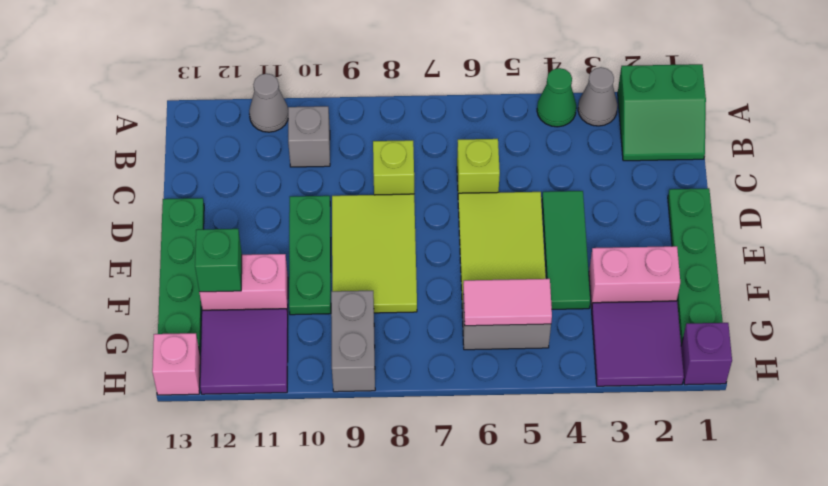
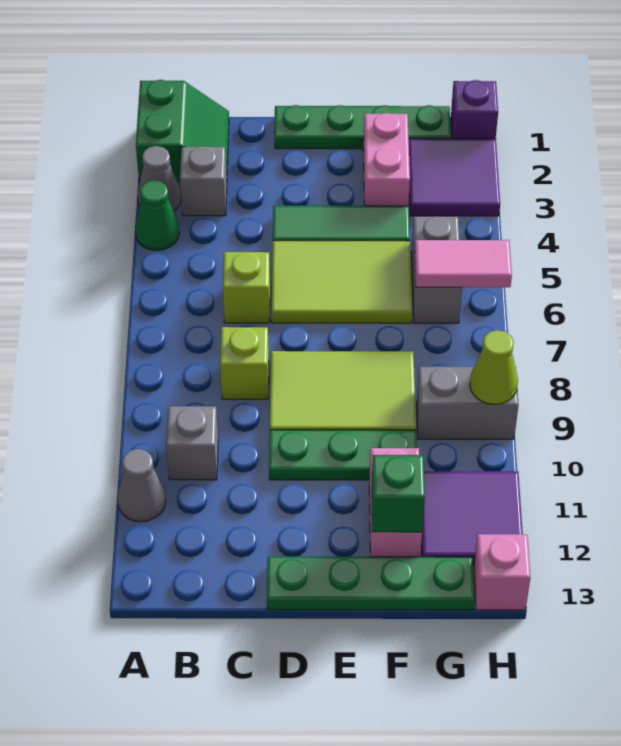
none -> grey 1x1 brick [180,146,227,216]
pink 1x2 tile [463,279,552,326] -> pink 1x2 tile turned to [415,240,512,287]
none -> lime 1x1 cone [470,330,518,404]

